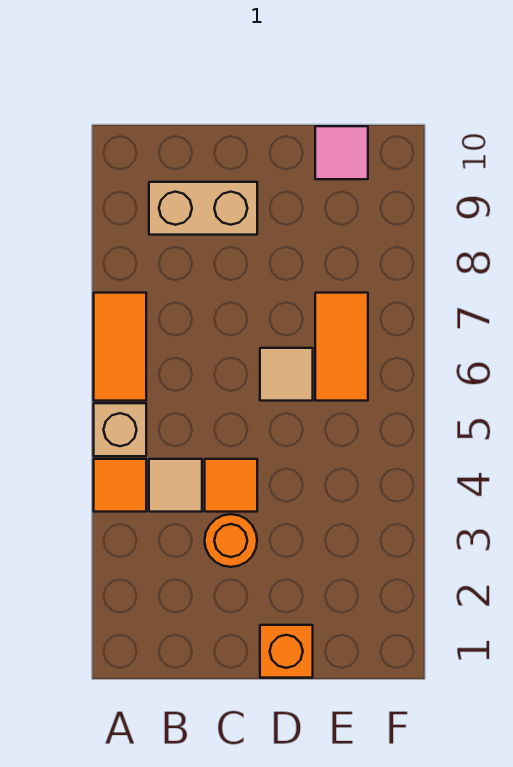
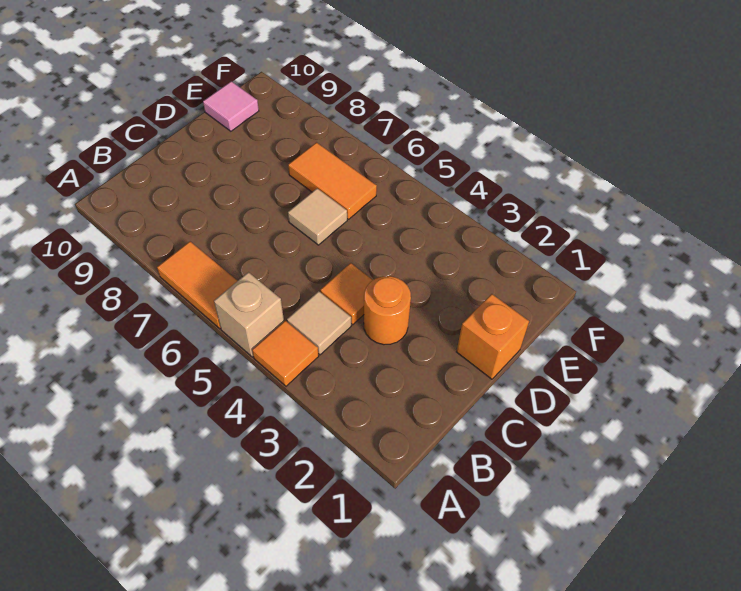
tan 1x2 brick [149,182,257,235] -> none

